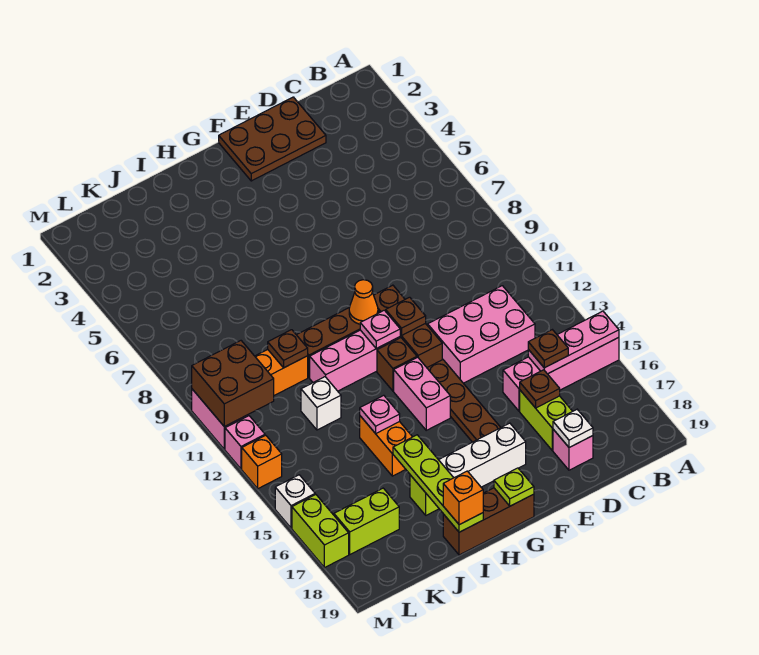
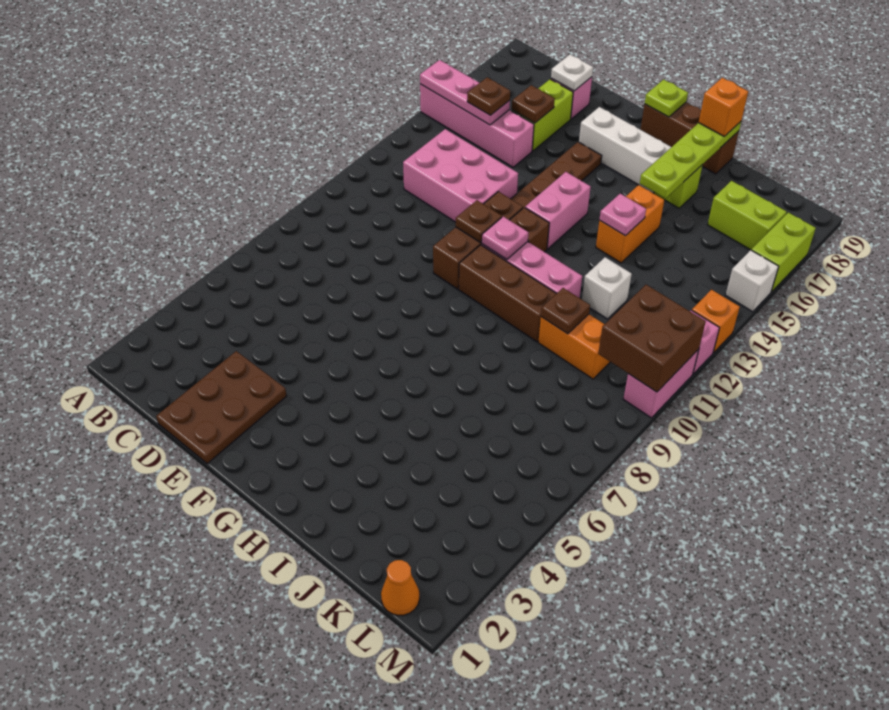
brown 2x3 plate [219,97,326,181] -> brown 2x3 plate turned to [156,351,286,464]
orange 1x1 cone [349,280,378,324] -> orange 1x1 cone moved to [381,560,420,615]

